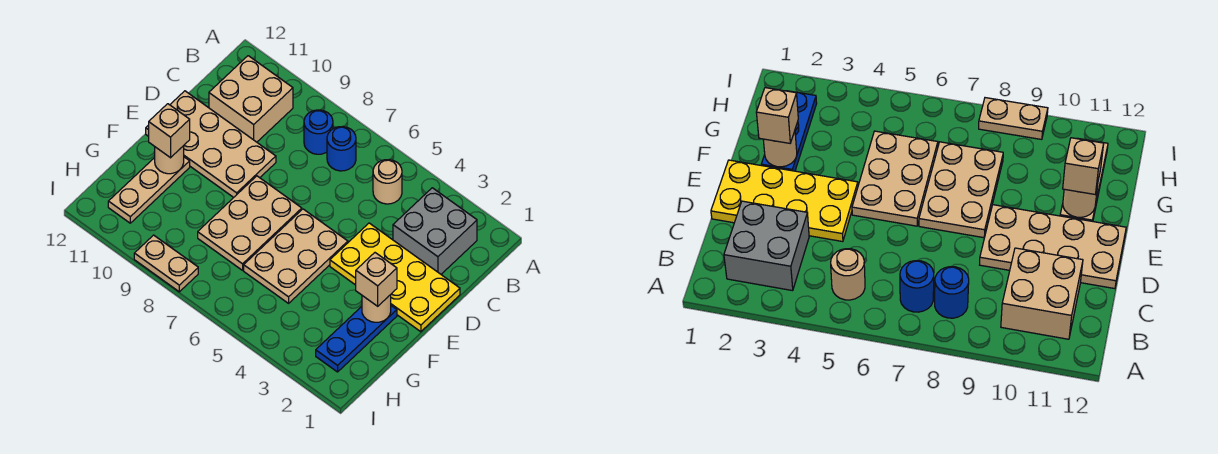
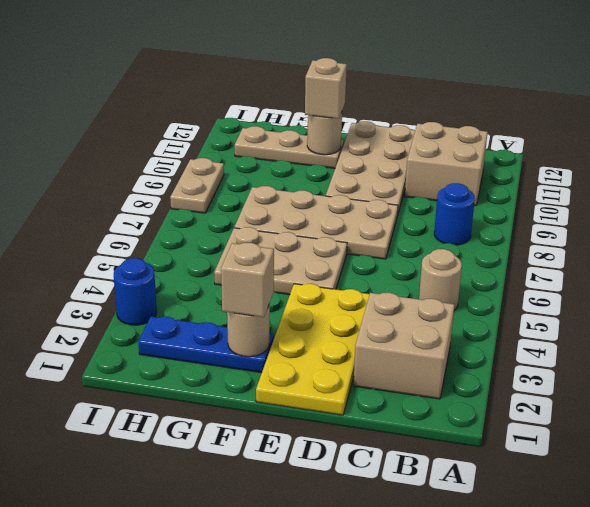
grey 2x2 brick [393,188,477,274] -> tan 2x2 brick [353,293,454,399]
blue 1x1 round brick [327,127,356,171] -> blue 1x1 round brick moved to [114,258,157,325]
tan 2x3 plate [198,176,302,270] -> tan 2x4 plate [234,186,398,259]

